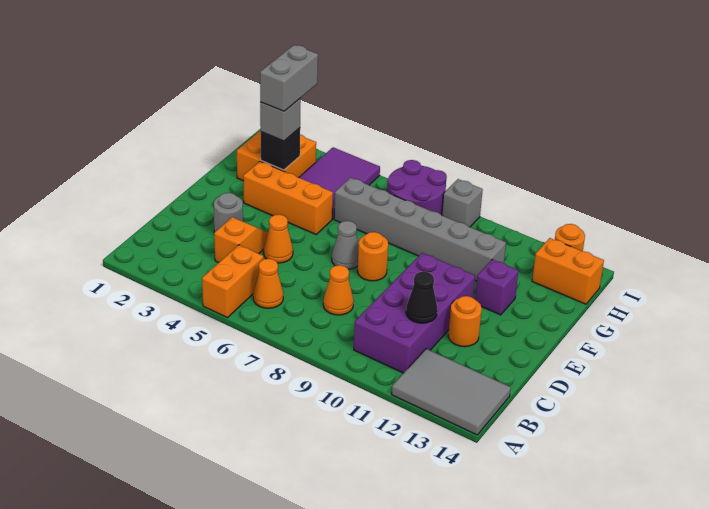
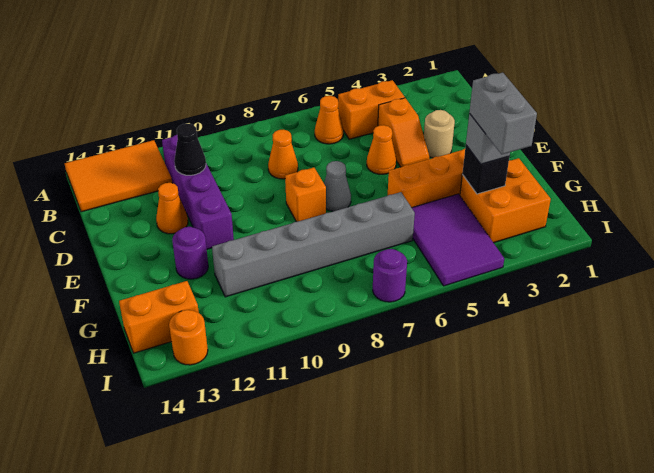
orange 1x2 brick [202,245,263,318] -> orange 1x2 brick turned to [338,80,405,139]
grey 2x3 tile [392,349,511,435] -> orange 2x3 tile [65,140,172,212]
purple 2x4 brick [354,253,475,373] -> purple 1x4 brick [162,135,234,249]
grey 1x1 round brick [214,193,243,232] -> tan 1x1 round brick [424,110,455,158]
orange 1x1 round brick [448,296,482,347] -> orange 1x1 cone [156,183,188,234]
orange 1x1 round brick [358,232,388,281] -> orange 1x1 brick [285,168,326,222]
purple 1x1 brick [475,259,519,315] -> purple 1x1 round brick [172,227,208,279]
purple 2x2 round brick [387,160,447,215] -> purple 1x1 round brick [373,249,407,302]
grey 1x1 brick [442,179,483,227] -> none

